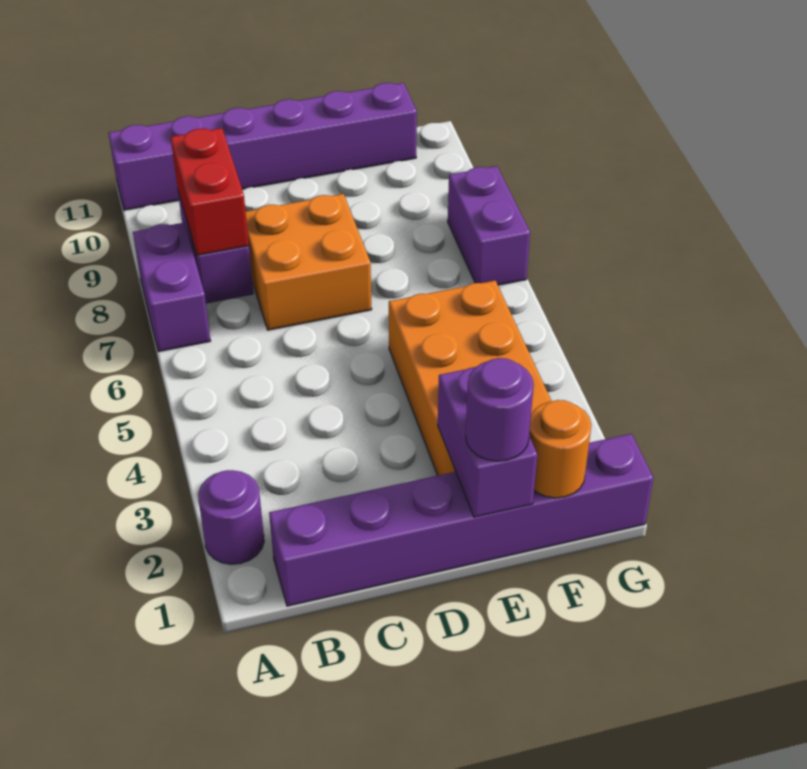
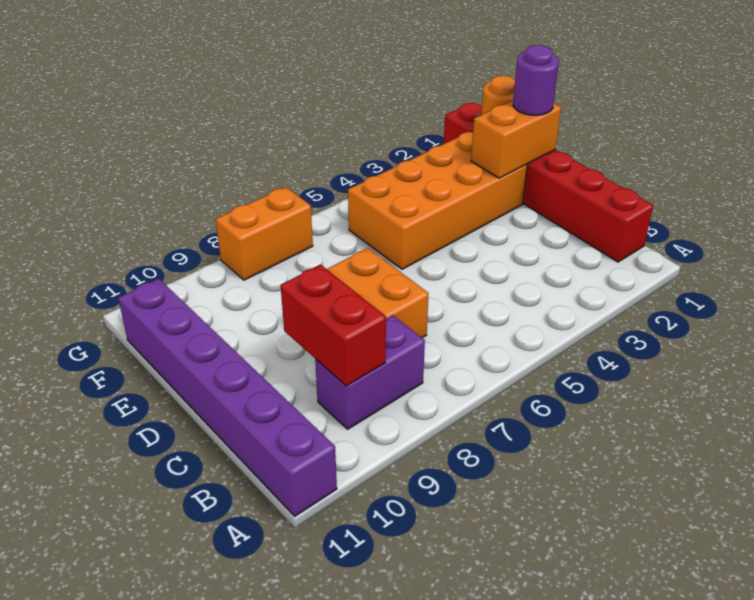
purple 1x1 round brick [198,470,264,564] -> none
purple 1x2 brick [133,223,210,352] -> none
purple 1x6 brick [269,434,653,606] -> red 1x6 brick [444,103,653,262]
red 1x2 brick [171,128,249,255] -> red 1x2 brick turned to [280,265,386,386]
purple 1x2 brick [438,367,537,517] -> orange 1x2 brick [471,100,561,178]
purple 1x2 brick [448,166,530,285] -> orange 1x2 brick [215,187,313,280]

